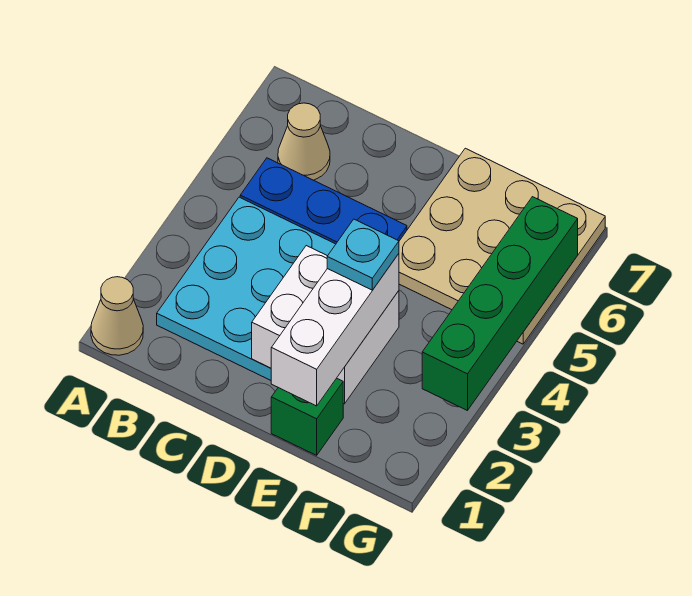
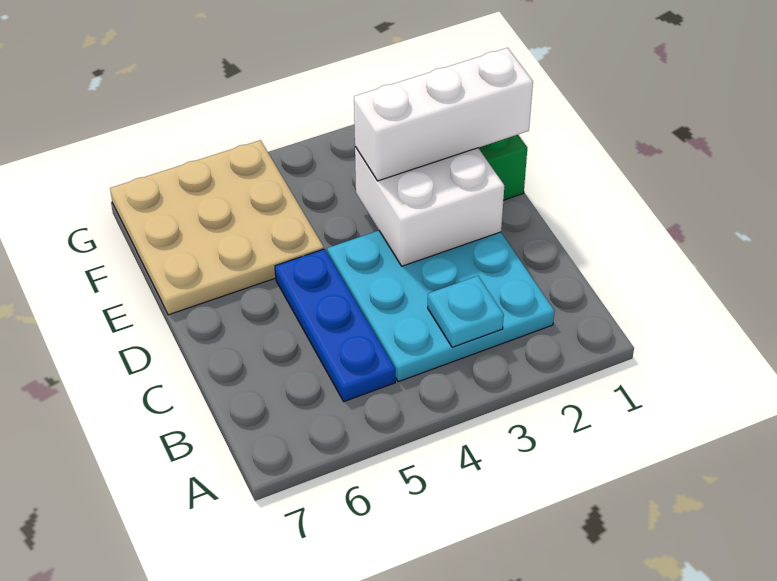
tan 1x1 cone [91,277,143,355] -> none
tan 1x1 cone [278,103,330,180] -> none
cyan 1x1 plate [327,219,399,290] -> cyan 1x1 plate moved to [428,276,504,347]
green 1x4 brick [422,197,578,411] -> none

